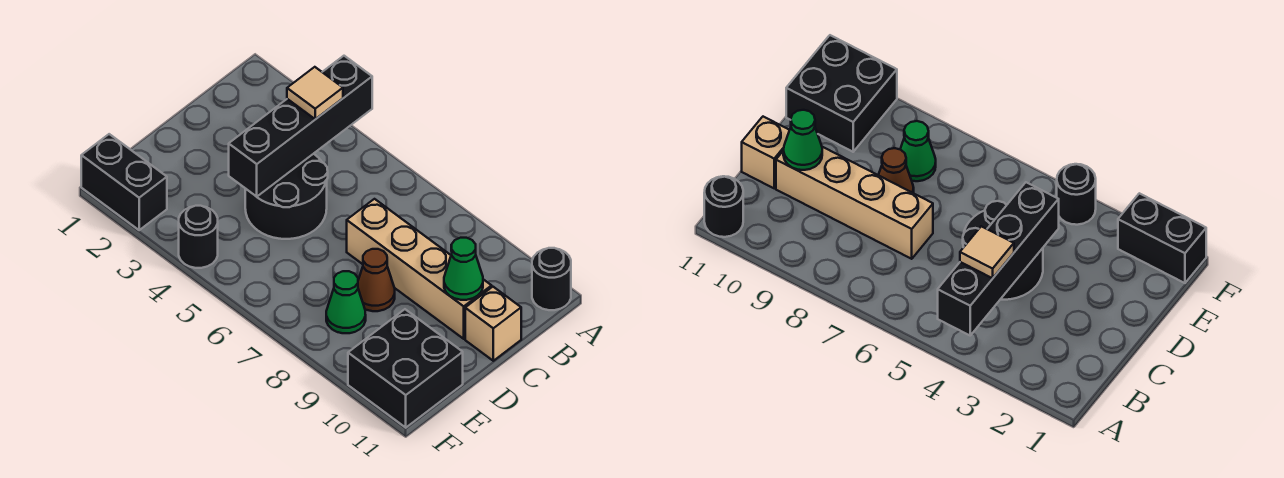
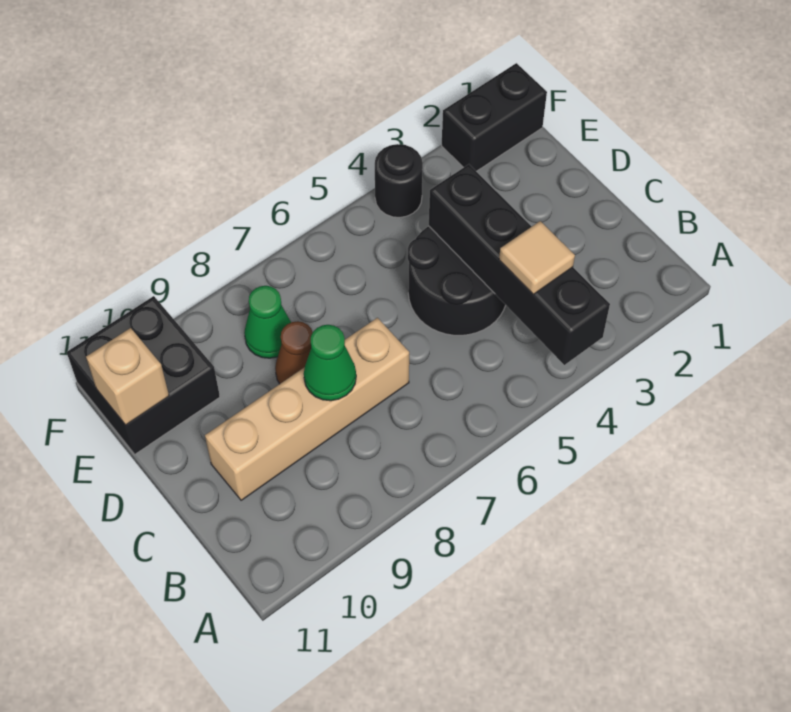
black 1x1 round brick [532,248,571,310] -> none
green 1x1 cone [444,238,483,300] -> green 1x1 cone moved to [304,325,356,401]
tan 1x1 brick [465,287,521,361] -> tan 1x1 brick moved to [86,328,169,425]

